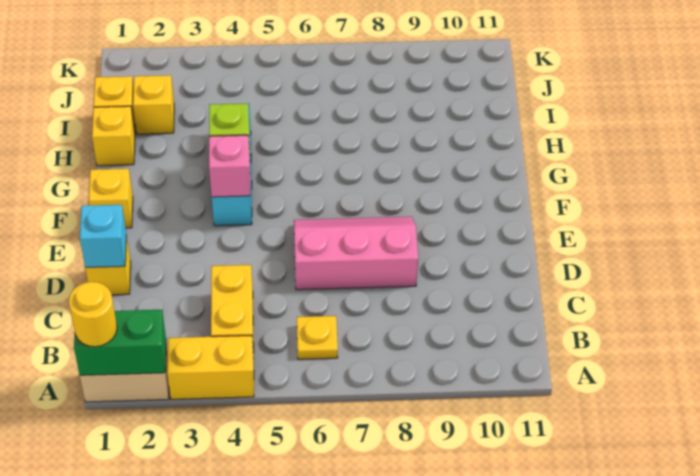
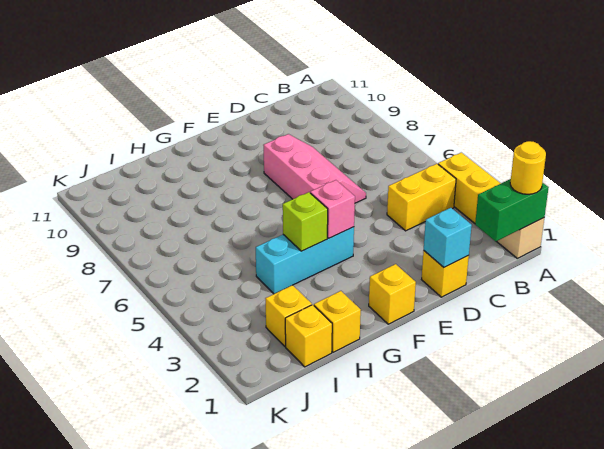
green 1x2 brick [74,310,166,375] -> green 1x2 brick turned to [475,179,549,241]
yellow 1x1 plate [297,316,338,359] -> none
pink 2x3 slope [294,217,418,290] -> pink 2x3 slope turned to [263,134,366,203]

